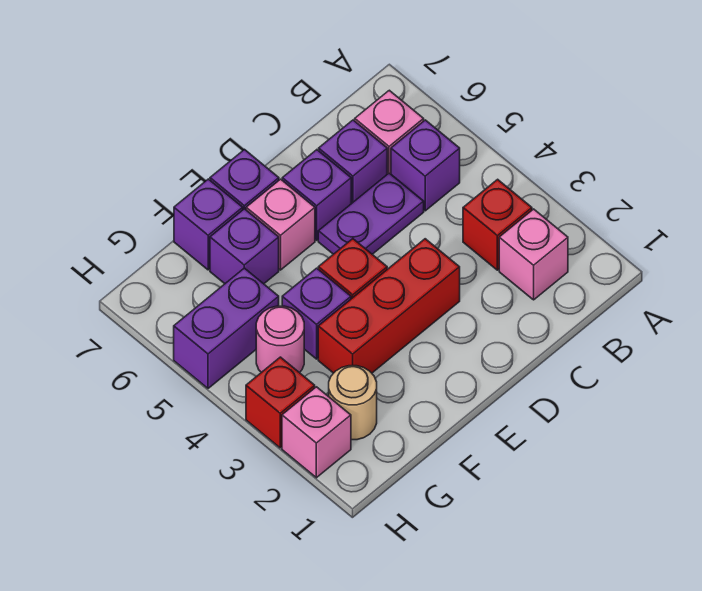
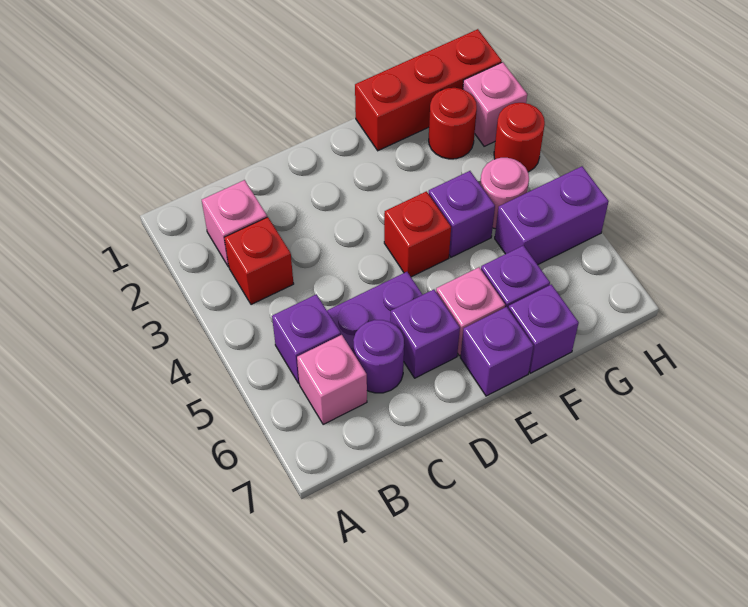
purple 1x1 brick [319,120,387,204] -> purple 1x1 round brick [353,320,404,393]
red 1x3 brick [318,239,460,373] -> red 1x3 brick moved to [355,29,502,151]
tan 1x1 round brick [329,366,377,440] -> red 1x1 round brick [429,88,477,159]
red 1x1 brick [246,357,315,448] -> red 1x1 round brick [494,103,545,172]

